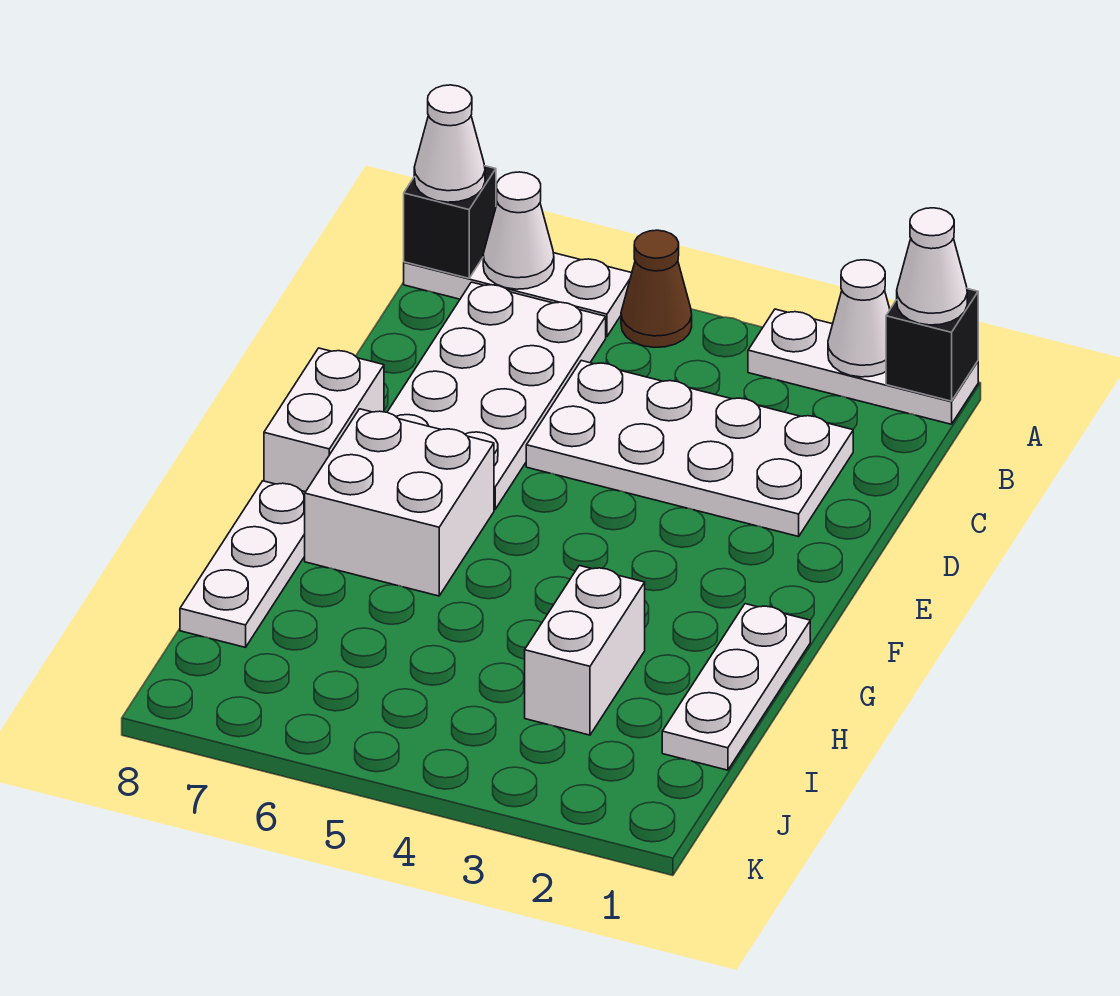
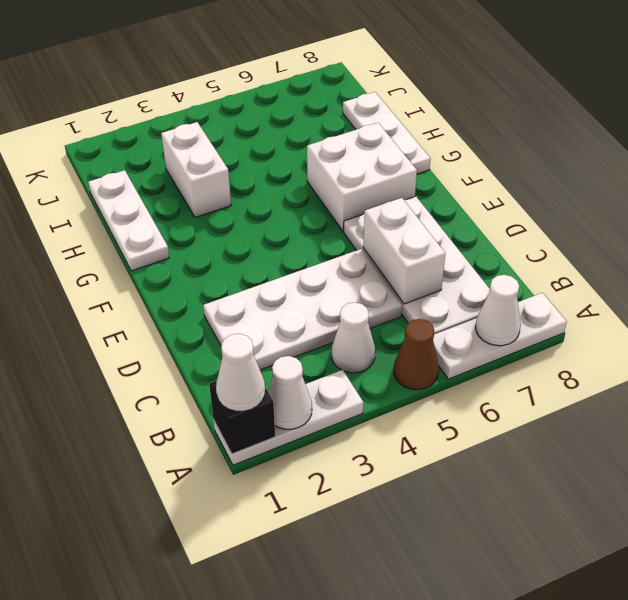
black 1x1 brick [404,166,496,278] -> none
white 1x1 cone [414,85,485,202] -> white 1x1 cone moved to [332,303,375,373]
white 1x2 brick [264,348,384,492] -> white 1x2 brick moved to [363,198,445,304]

